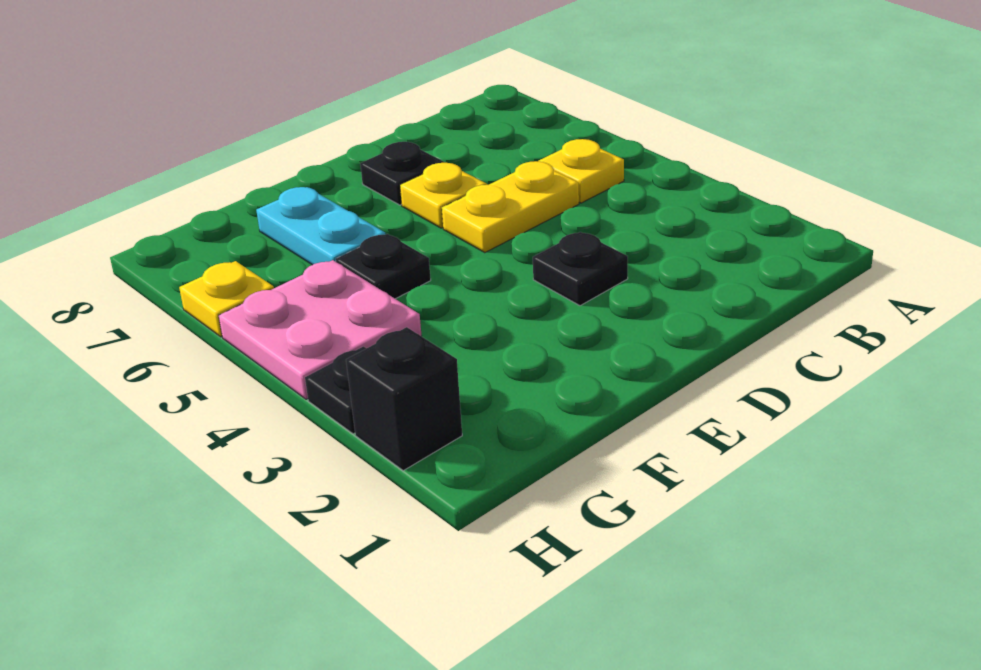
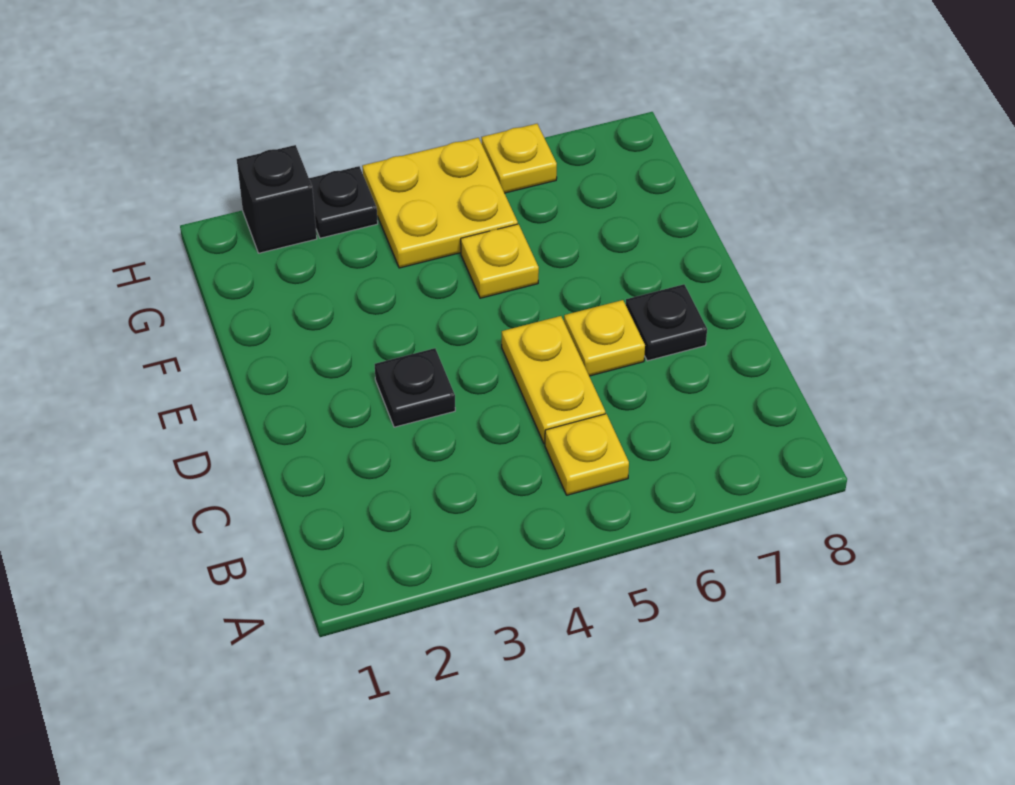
black 1x1 plate [336,234,431,299] -> yellow 1x1 plate [461,224,539,298]
cyan 1x2 plate [256,187,385,265] -> none
pink 2x2 plate [219,260,422,399] -> yellow 2x2 plate [362,138,518,268]

